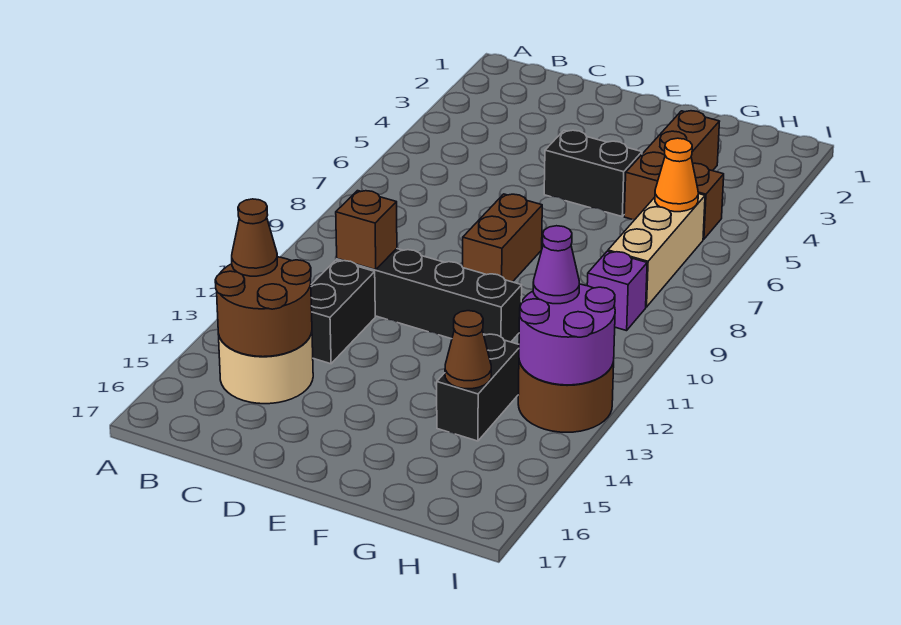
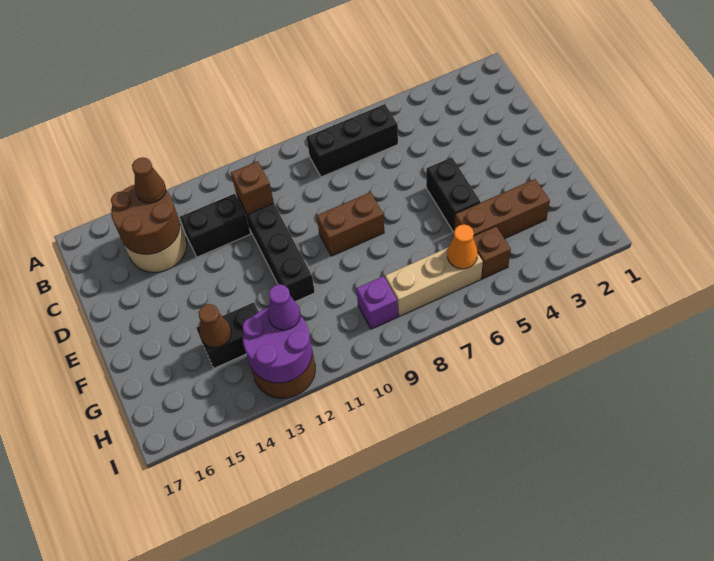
none -> black 1x3 brick [307,104,398,177]

